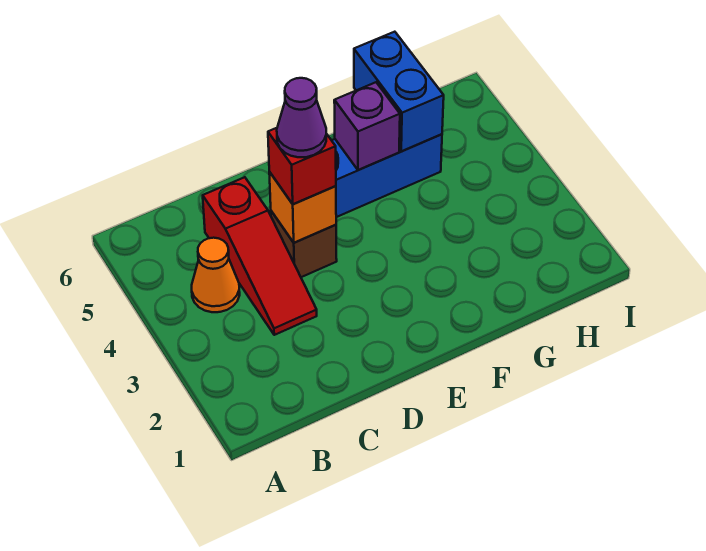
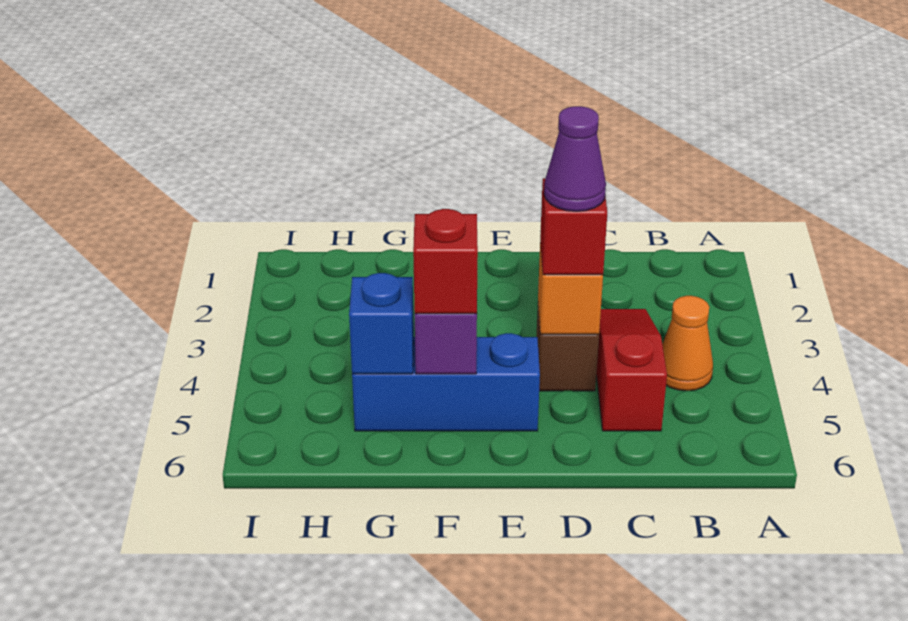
none -> red 1x1 brick [413,209,478,314]
blue 1x2 brick [354,32,444,151] -> blue 1x1 brick [349,273,414,374]

